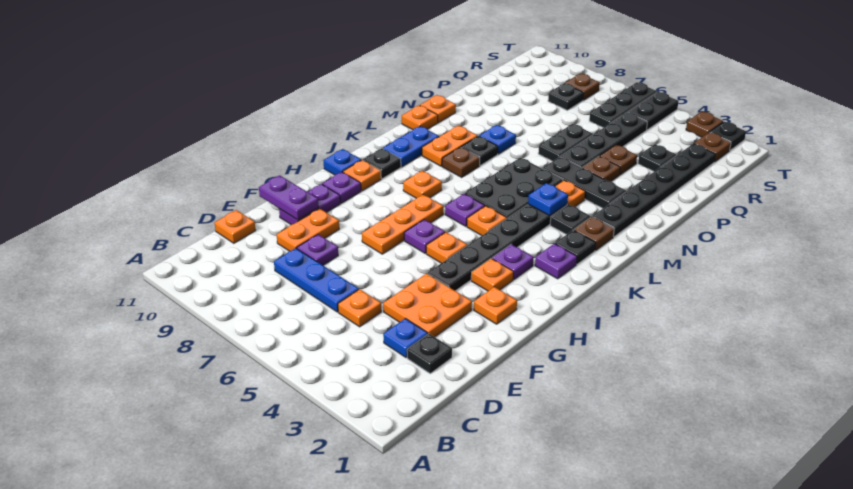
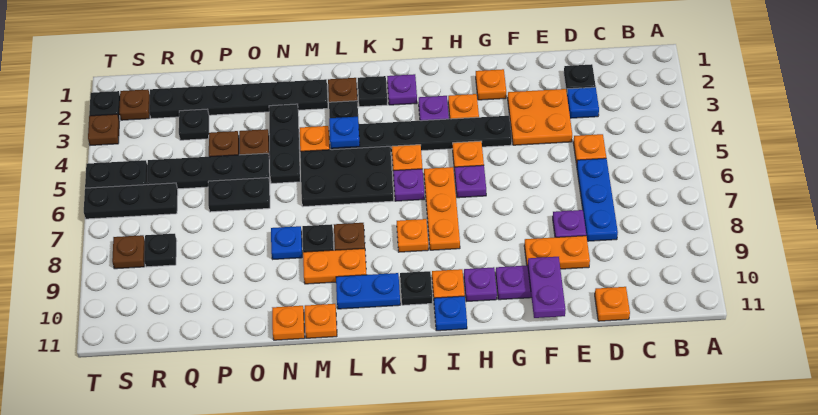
orange 1x3 plate [362,195,443,254] -> orange 1x3 plate turned to [424,167,460,250]

